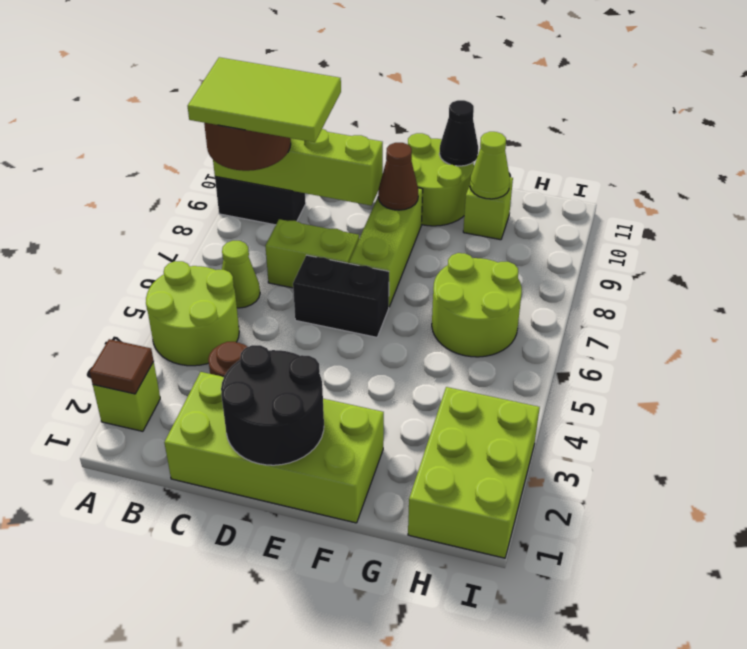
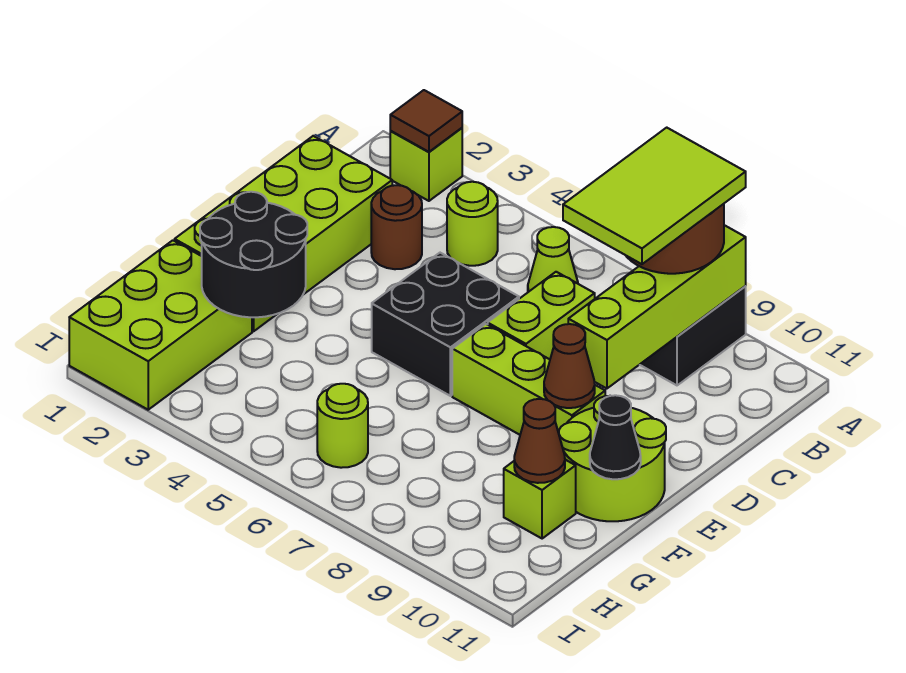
lime 2x2 round brick [146,261,239,366] -> lime 1x1 round brick [447,182,498,266]
black 2x2 round brick [221,345,324,465] -> black 2x2 round brick moved to [200,192,307,317]
black 1x2 brick [293,255,389,337] -> black 2x2 brick [372,253,519,396]
lime 2x2 round brick [432,253,522,357] -> lime 1x1 round brick [317,384,368,468]
lime 1x1 cone [470,132,510,199] -> brown 1x1 cone [514,399,565,483]
lime 2x3 brick [408,387,540,558] -> lime 2x3 brick turned to [69,240,252,410]

